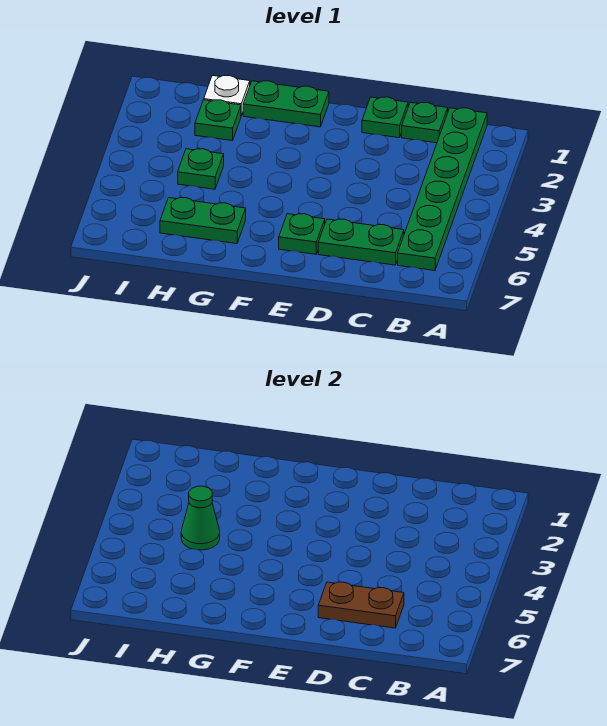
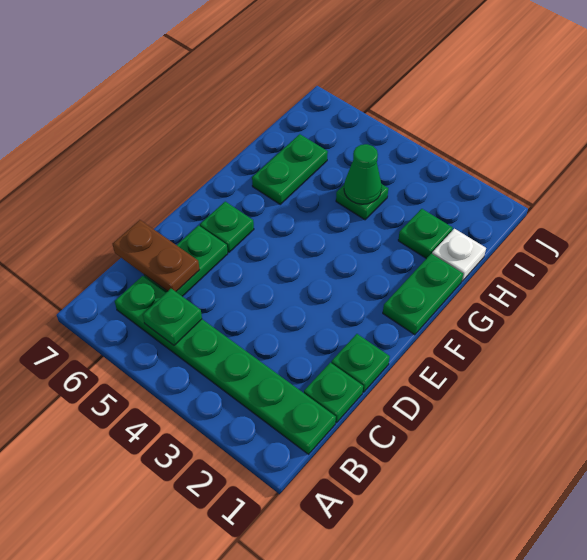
none -> green 1x1 plate [143,289,202,345]
brown 1x2 plate [318,582,404,628] -> brown 1x2 plate turned to [112,220,199,292]

